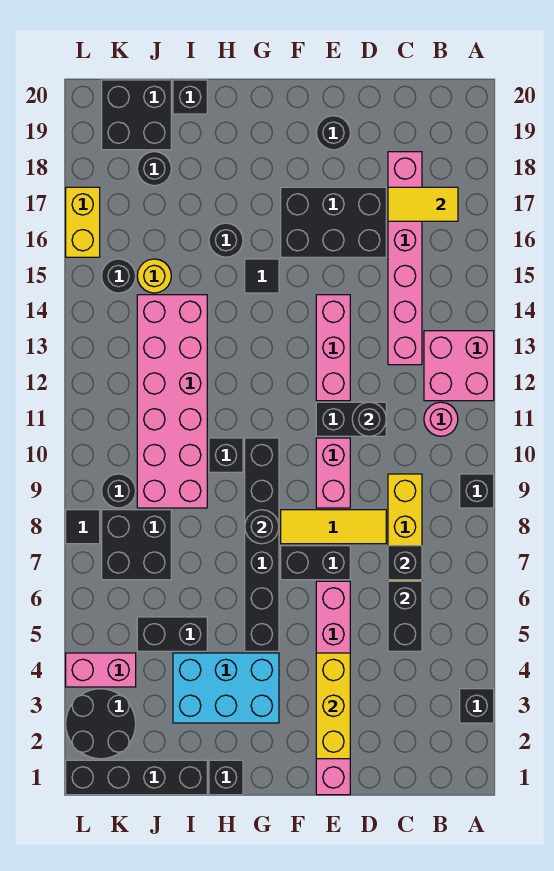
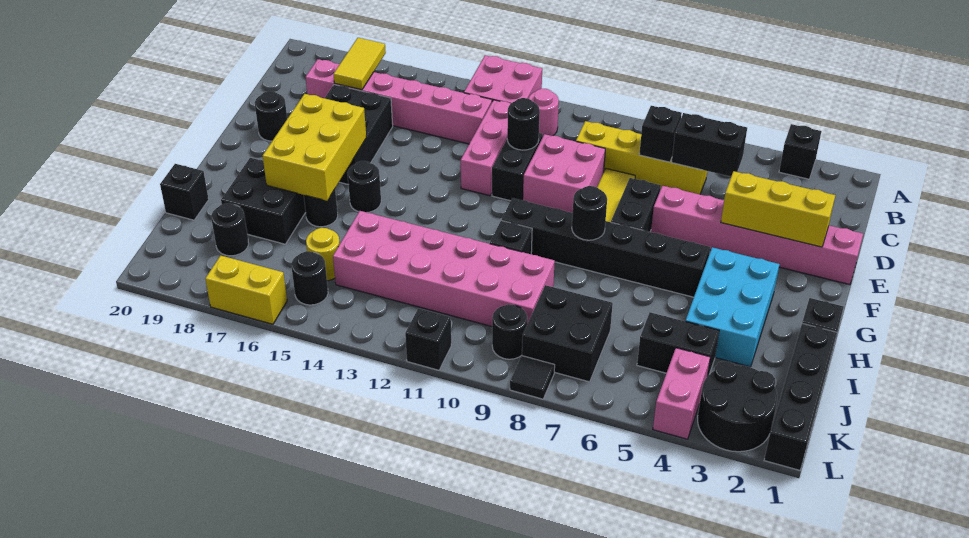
black 1x1 brick [460,474,494,508] -> black 1x1 brick moved to [405,308,451,370]
pink 1x2 brick [316,438,350,508] -> pink 2x2 brick [523,134,605,213]
pink 1x3 brick [316,295,350,401] -> pink 1x3 brick turned to [461,100,510,196]
none -> yellow 2x3 brick [263,94,366,201]
black 1x1 tile [245,259,279,293] -> black 1x1 round brick [348,161,381,212]
black 1x2 brick [137,617,207,651] -> black 1x2 brick turned to [637,312,719,376]
black 2x2 brick [102,80,171,150] -> black 2x2 brick moved to [221,158,306,244]

